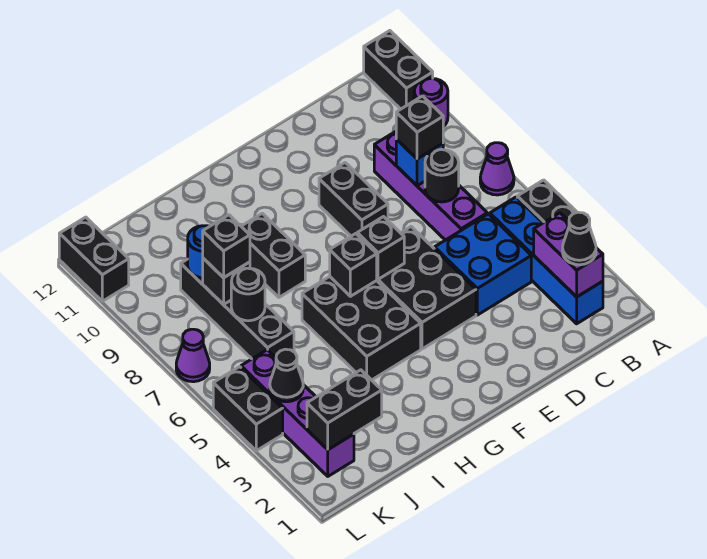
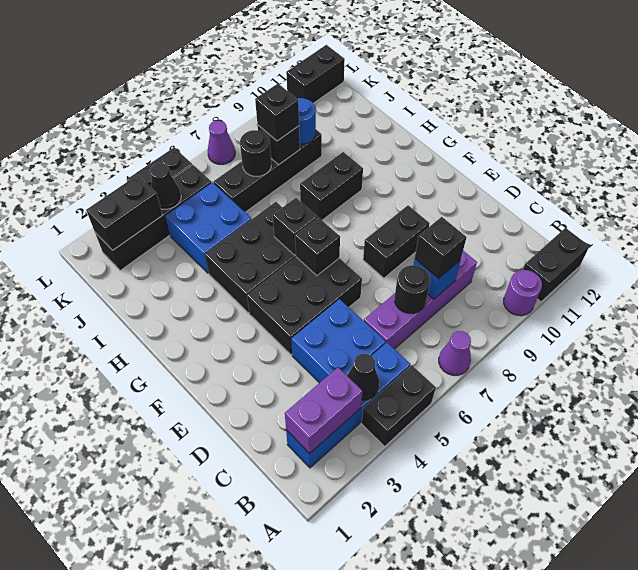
black 1x1 cone [563,212,596,265] -> black 1x1 cone moved to [347,354,379,400]
none -> blue 2x2 brick [165,182,251,273]
black 1x2 brick [307,370,382,450] -> black 1x2 brick turned to [86,175,162,250]
purple 1x4 brick [241,350,354,476] -> black 1x4 brick [95,165,211,271]

